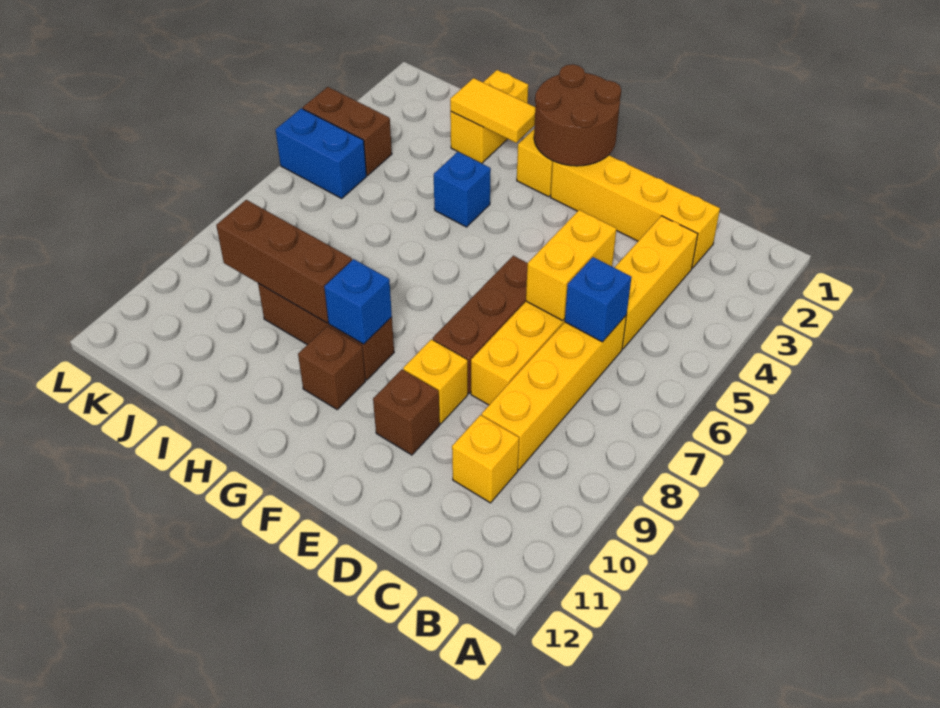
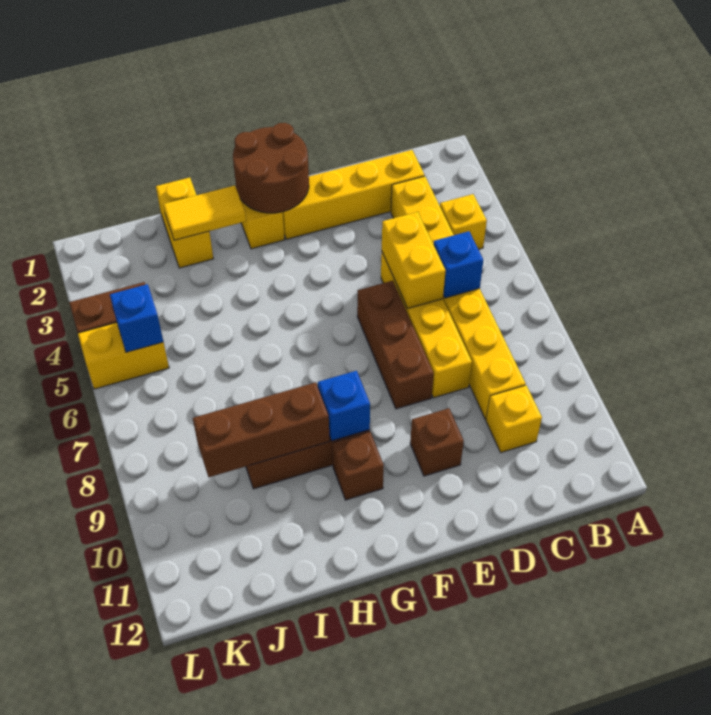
yellow 1x1 brick [403,339,468,424] -> yellow 1x1 brick moved to [440,194,487,249]
blue 1x1 brick [434,152,491,227] -> blue 1x1 brick moved to [110,284,163,352]
blue 1x2 brick [276,108,367,198] -> yellow 1x2 brick [78,323,169,389]

